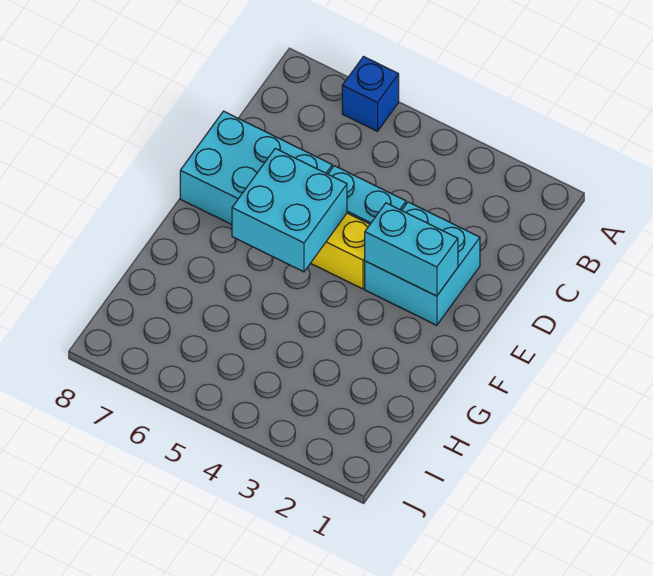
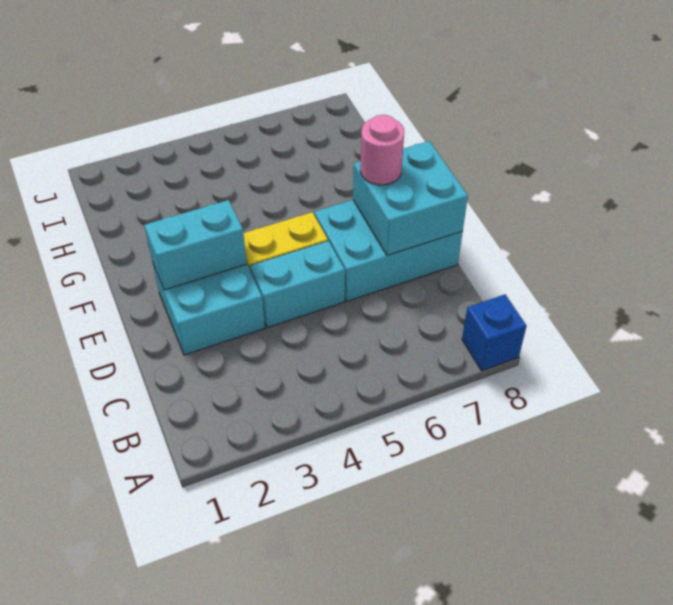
blue 1x1 brick [342,57,399,131] -> blue 1x1 brick moved to [462,294,526,371]
cyan 2x2 brick [232,149,347,272] -> cyan 2x2 brick moved to [353,141,468,256]
none -> pink 1x1 round brick [360,115,404,185]

